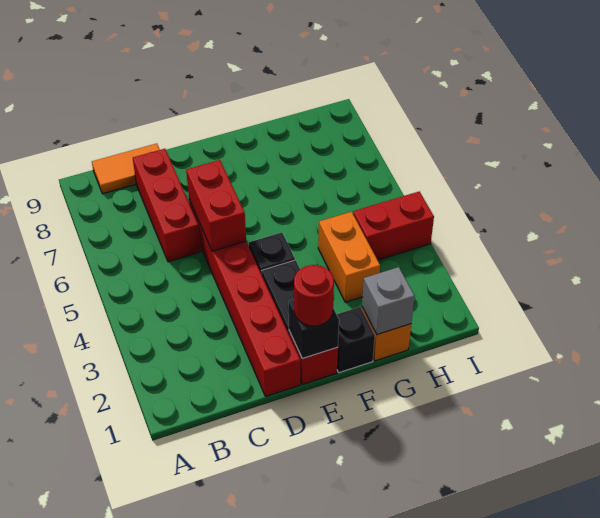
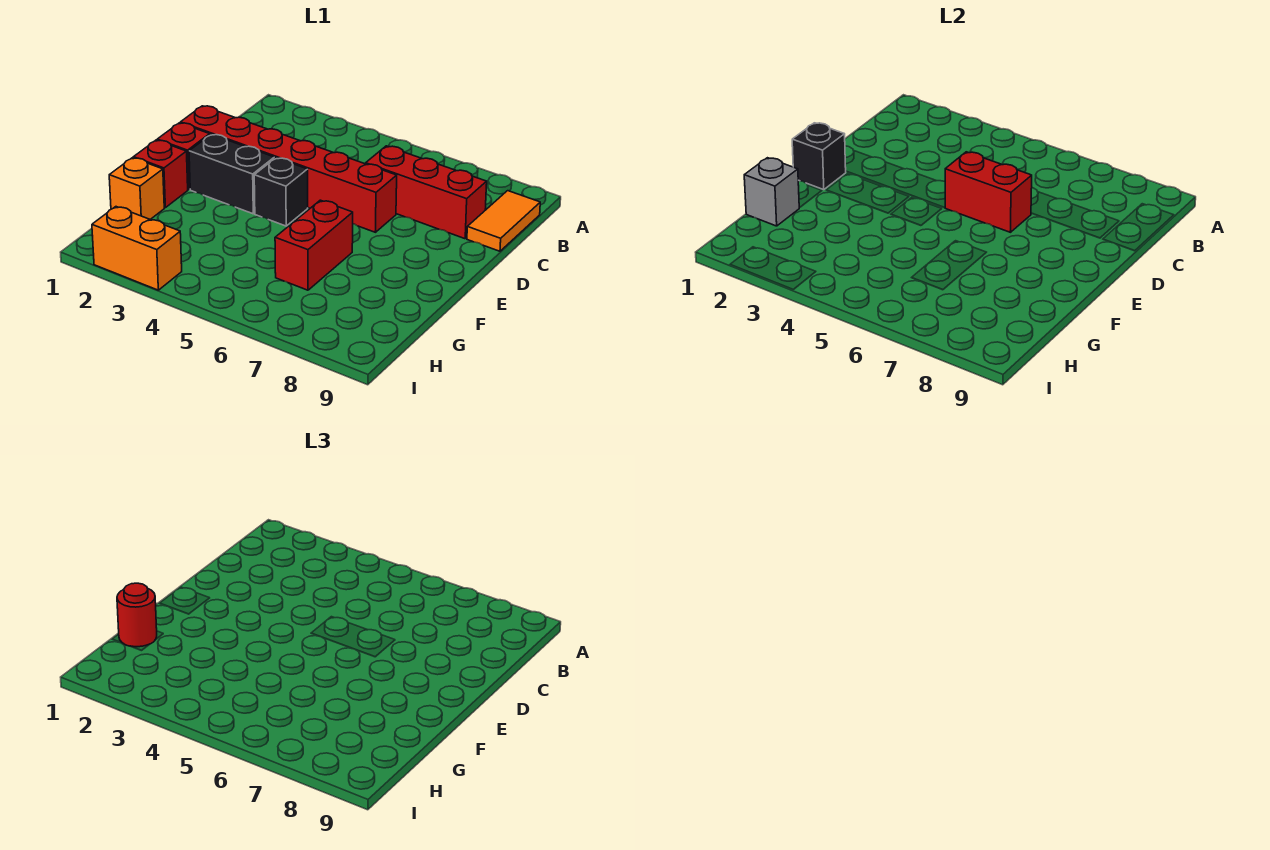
red 1x1 round brick [294,265,334,326] -> red 1x1 round brick moved to [117,583,157,647]
black 1x1 brick [337,307,375,373] -> red 1x1 brick [134,140,188,208]
orange 1x2 brick [318,212,380,302] -> orange 1x2 brick moved to [92,207,182,290]
red 1x2 brick [353,192,434,260] -> red 1x2 brick moved to [275,200,353,290]

